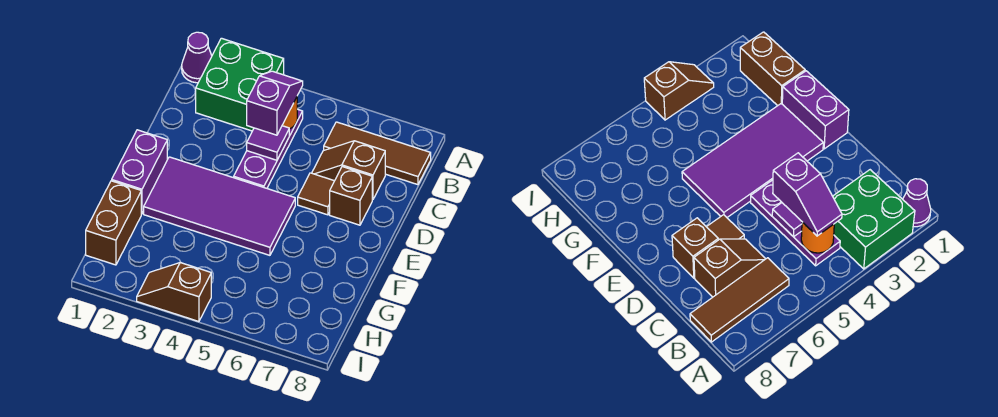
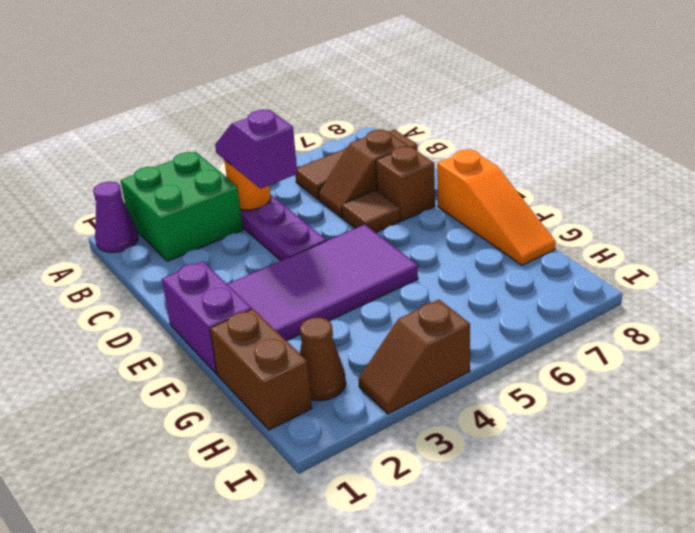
purple 1x1 tile [247,126,289,160] -> none
none -> orange 1x3 slope [437,149,556,265]
none -> brown 1x1 cone [300,317,346,401]

